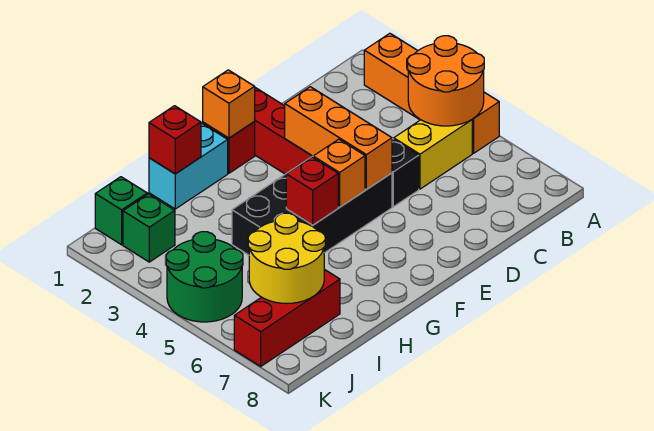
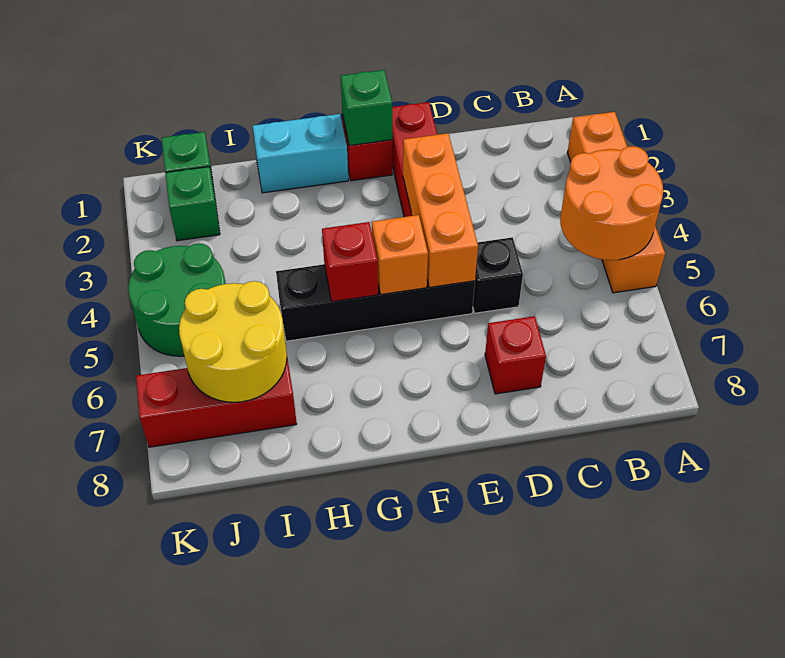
yellow 1x2 brick [394,120,472,189] -> none
black 2x4 brick [232,156,392,255] -> black 1x4 brick [276,264,475,341]
orange 1x1 brick [203,70,255,138] -> green 1x1 brick [341,70,392,146]
red 1x1 brick [149,106,201,174] -> red 1x1 brick moved to [485,316,546,394]

